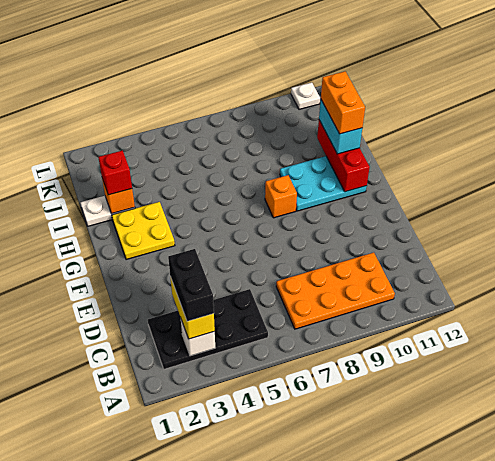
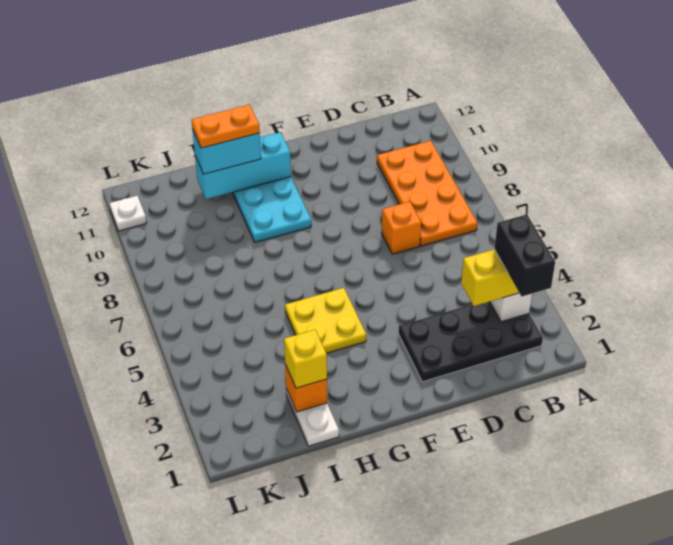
black 2x4 plate [148,289,268,369] -> black 2x4 plate turned to [398,302,543,382]
black 1x2 brick [168,249,214,321] -> black 1x2 brick turned to [494,214,555,296]
yellow 2x2 plate [112,202,175,260] -> yellow 2x2 plate moved to [285,288,366,353]
orange 1x1 brick [265,175,297,218] -> orange 1x1 brick moved to [382,202,421,254]
red 1x3 brick [317,120,370,192] -> cyan 1x3 brick [195,132,291,199]
orange 1x2 brick [321,72,365,134] -> orange 1x2 plate [192,105,260,148]
red 1x1 brick [98,151,132,195] -> yellow 1x1 brick [284,330,327,388]

